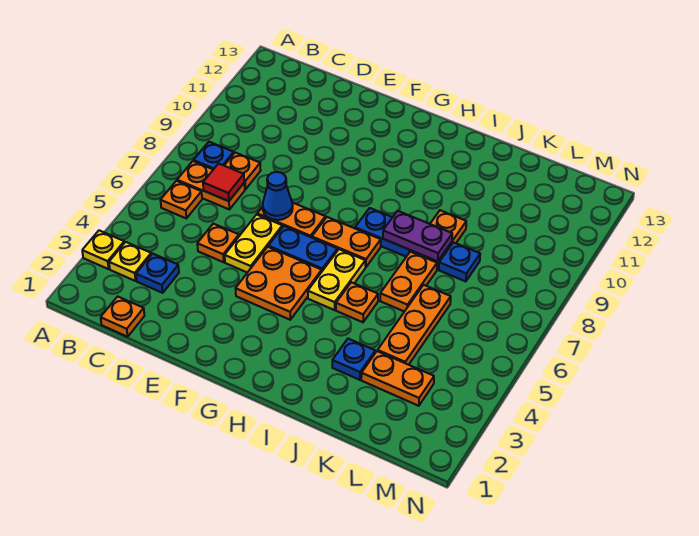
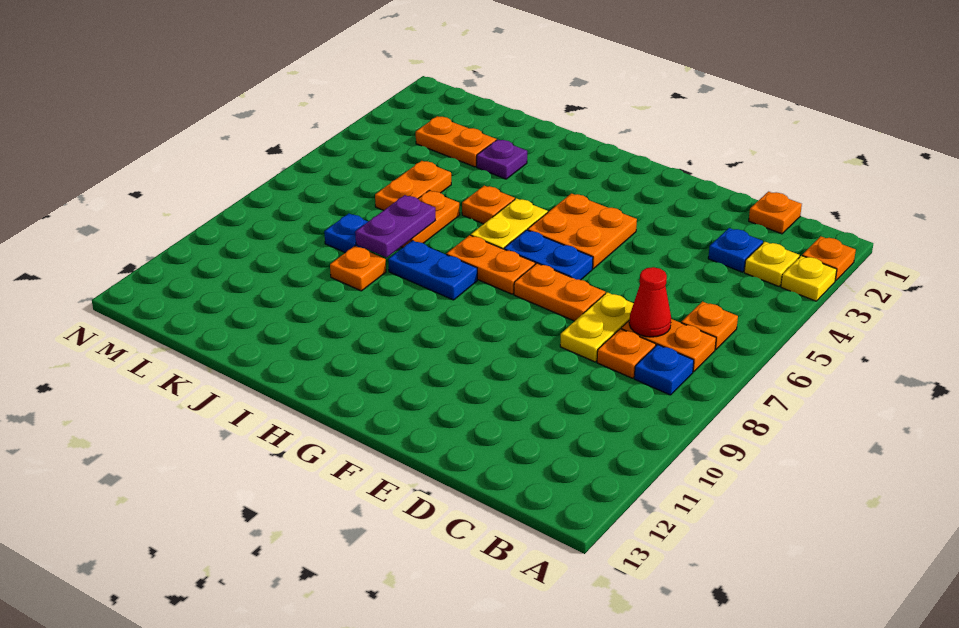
red 1x1 tile [203,164,244,201] -> red 1x1 cone [629,267,671,337]
orange 1x1 plate [197,224,239,262] -> orange 1x1 plate moved to [802,236,856,281]
yellow 1x2 plate [225,215,282,273] -> yellow 1x2 plate moved to [560,292,634,362]
blue 1x1 cone [263,172,293,220] -> none
purple 1x2 plate [383,211,452,261] -> purple 1x2 plate turned to [355,195,435,257]
blue 1x1 plate [332,339,375,380] -> purple 1x1 plate [477,140,527,179]
orange 1x3 plate [378,285,451,365] -> orange 1x2 plate [375,161,451,210]

